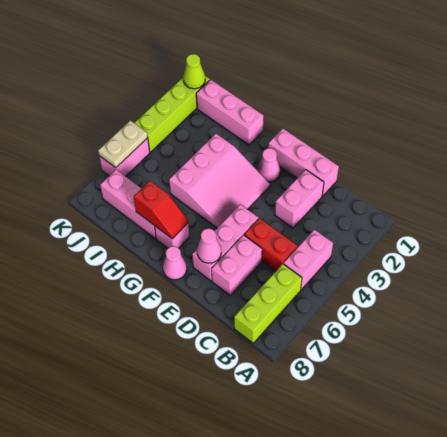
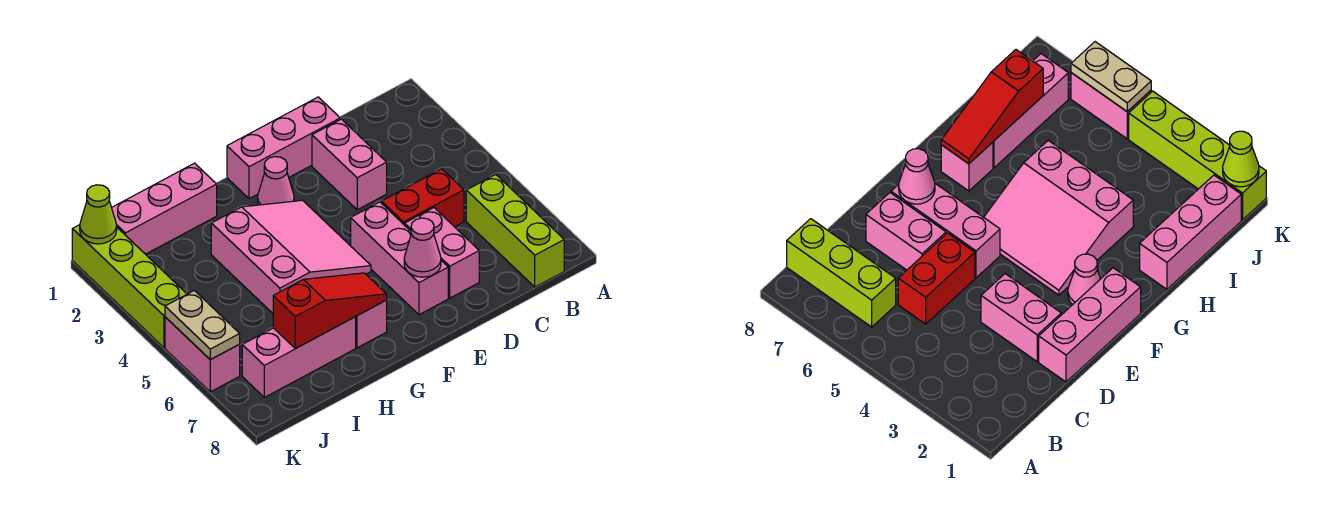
pink 1x2 brick [284,229,333,290] -> none
pink 1x1 cone [163,246,187,280] -> none
red 1x2 slope [134,181,188,239] -> red 1x3 slope [273,273,387,349]

